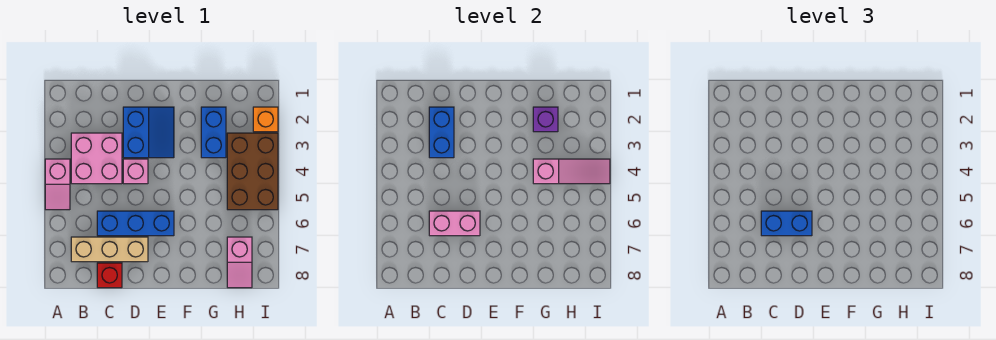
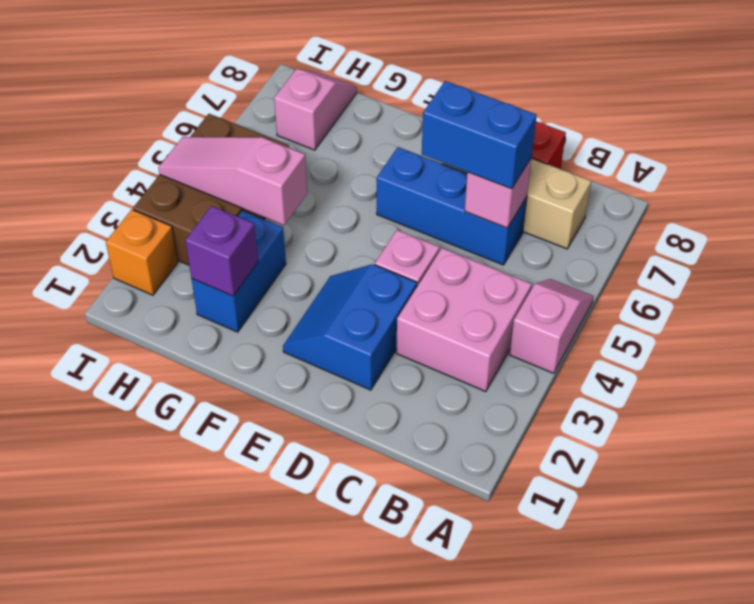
blue 1x2 brick [429,107,454,158] -> none
pink 1x2 brick [429,211,480,236] -> pink 1x1 brick [465,157,532,228]

